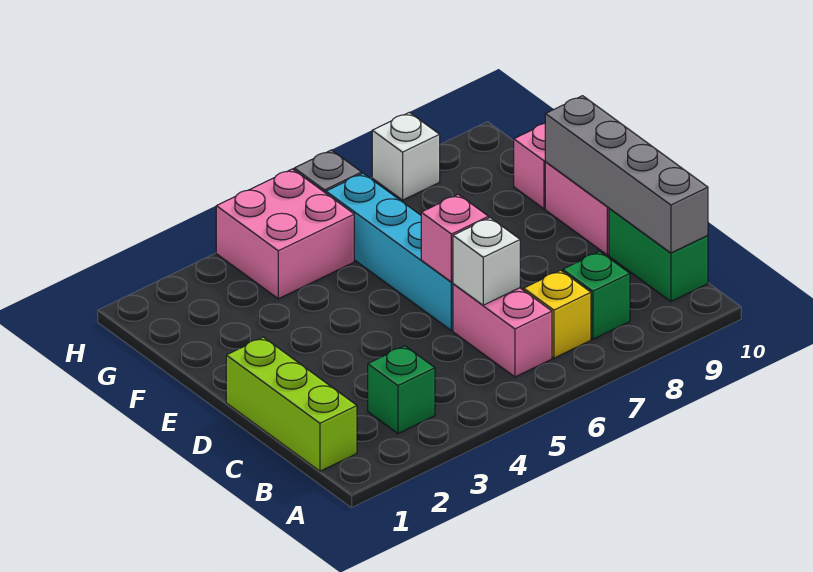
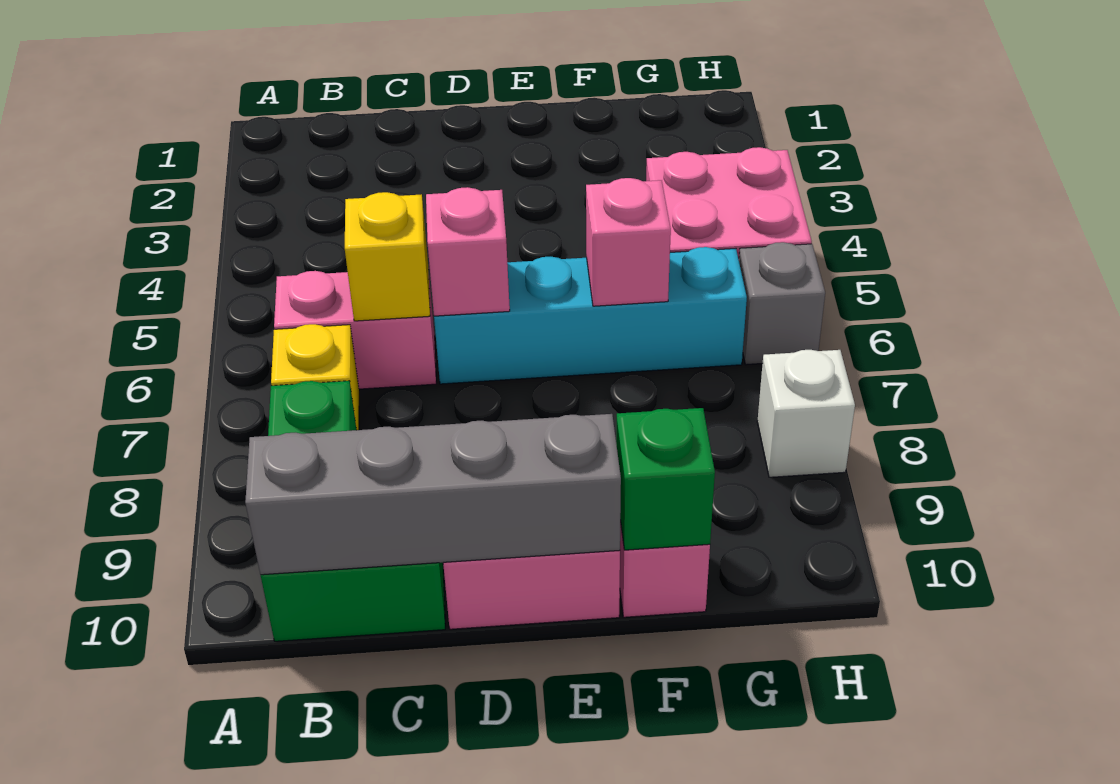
lime 1x3 brick [226,337,357,471] -> none
green 1x1 brick [368,346,435,433] -> green 1x1 brick moved to [616,408,715,550]
white 1x1 brick [453,218,520,305] -> yellow 1x1 brick [345,192,430,321]
none -> pink 1x1 brick [586,178,671,306]

